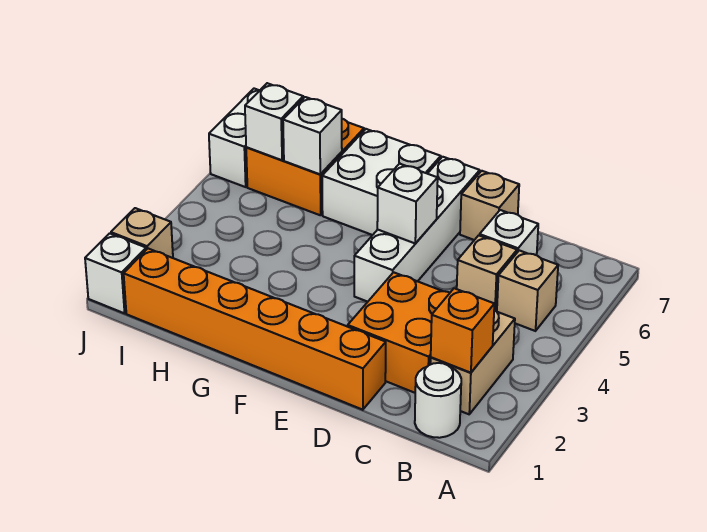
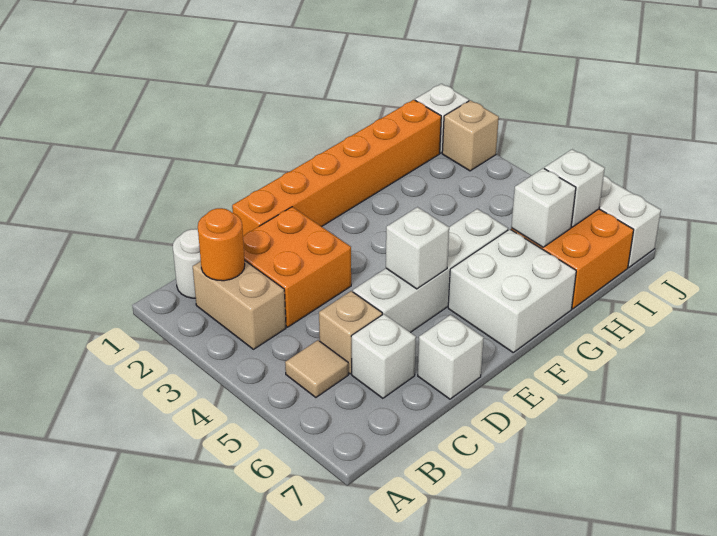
orange 1x1 brick [431,288,494,373] -> orange 1x1 round brick [198,208,245,281]
tan 1x1 brick [497,250,558,331] -> tan 1x1 tile [285,340,348,397]
tan 1x1 brick [460,171,519,240] -> white 1x1 brick [418,315,484,399]
white 1x4 brick [354,157,480,302] -> white 1x4 brick turned to [353,209,508,332]

